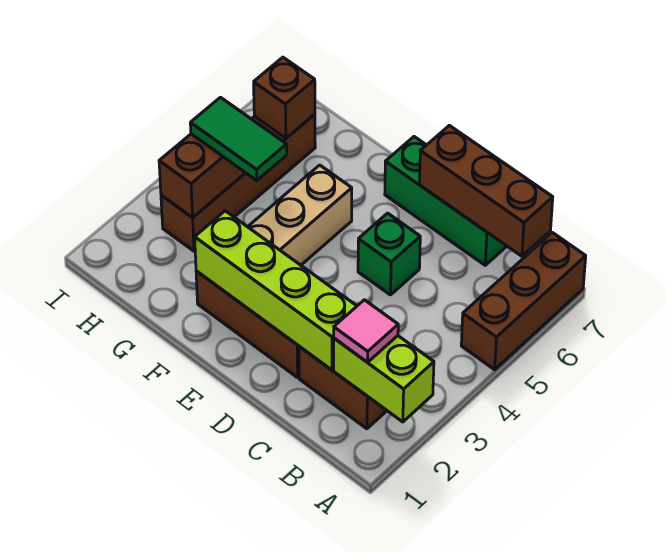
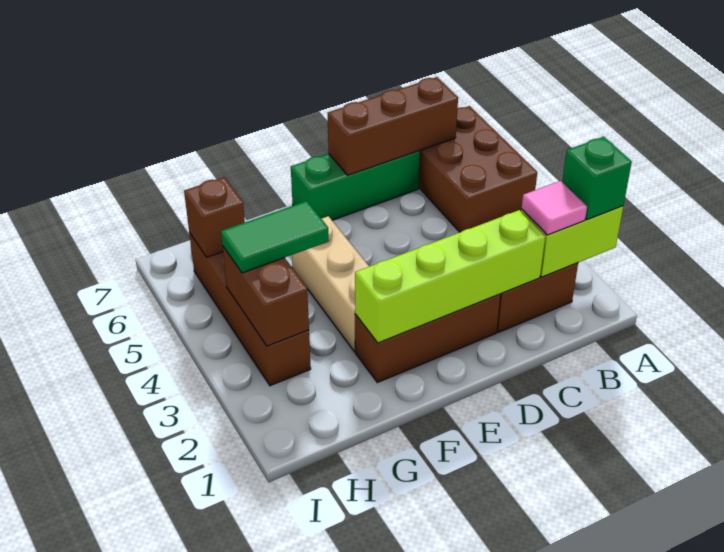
brown 1x3 brick [461,233,586,370] -> brown 2x3 brick [418,106,537,232]
green 1x1 brick [358,213,420,295] -> green 1x1 brick moved to [562,137,632,220]

